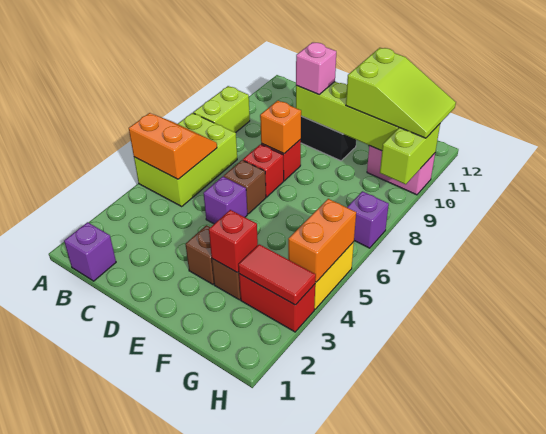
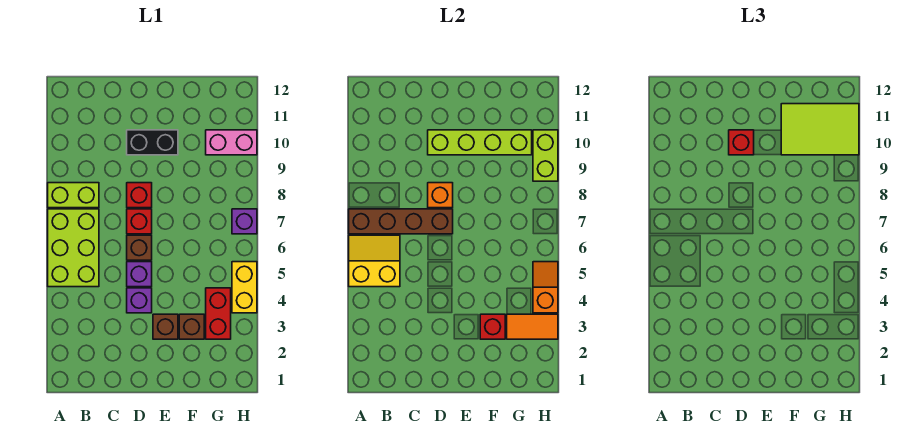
orange 2x2 slope [129,113,217,179] -> yellow 2x2 slope [349,235,400,287]
none -> brown 1x4 brick [349,209,453,234]
lime 1x2 brick [193,86,250,133] -> lime 1x2 brick turned to [48,183,99,208]
purple 1x1 brick [64,222,116,281] -> purple 1x1 brick moved to [127,288,152,313]
pink 1x1 brick [296,42,336,94] -> red 1x1 brick [729,130,754,155]
lime 2x3 slope [346,48,456,138] -> lime 2x3 tile [781,104,859,155]
red 1x2 brick [239,274,315,332] -> red 1x2 brick turned to [206,288,231,339]
red 1x2 tile [238,244,316,305] -> orange 1x2 tile [507,314,558,339]
orange 1x2 brick [288,199,356,282] -> orange 1x2 slope [533,262,558,313]

